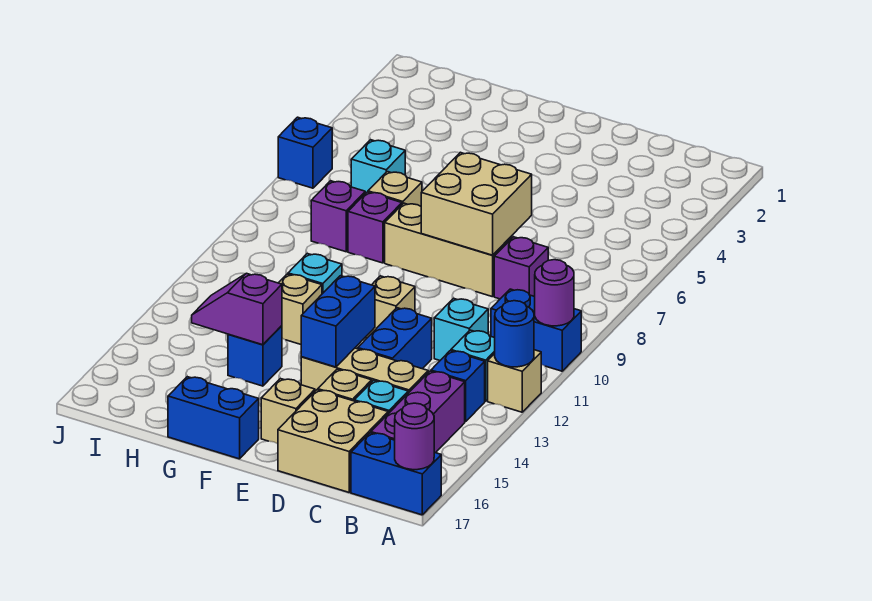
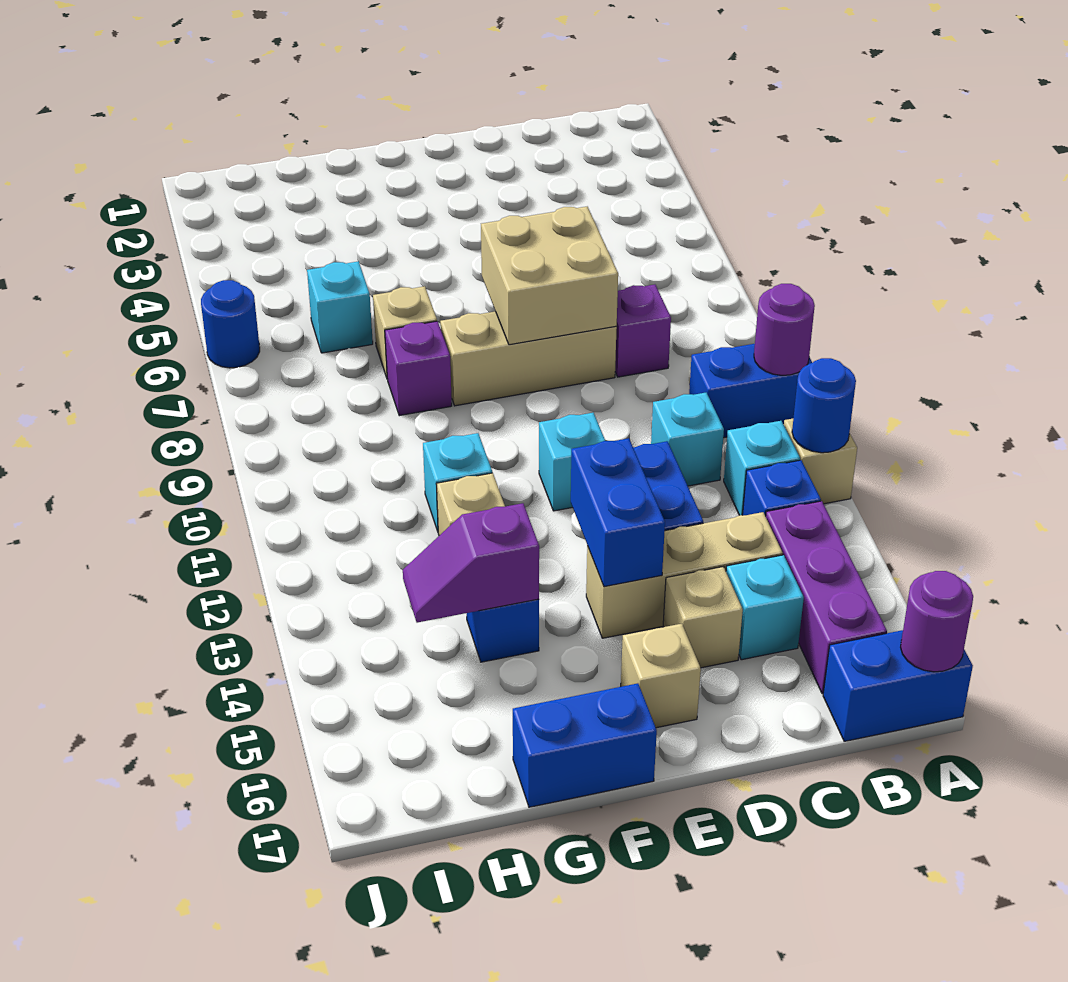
tan 2x2 brick [278,390,388,492] -> none
tan 1x1 brick [365,276,415,338] -> cyan 1x1 brick [539,413,605,511]
purple 1x1 brick [311,181,365,252] -> none
blue 1x1 brick [278,117,332,188] -> blue 1x1 round brick [201,280,260,368]

